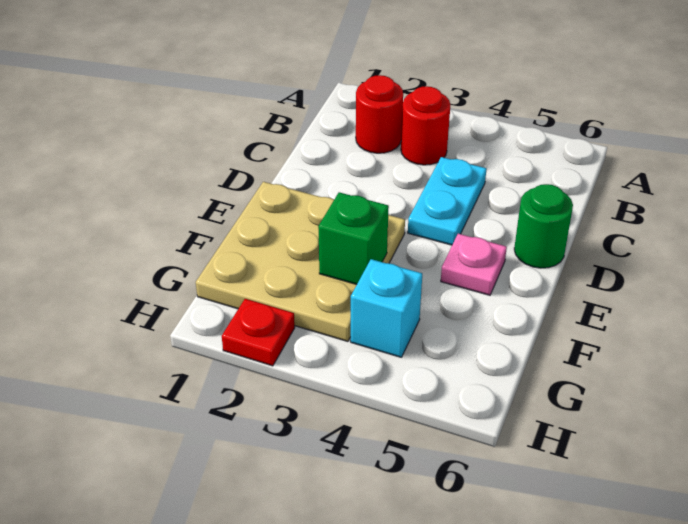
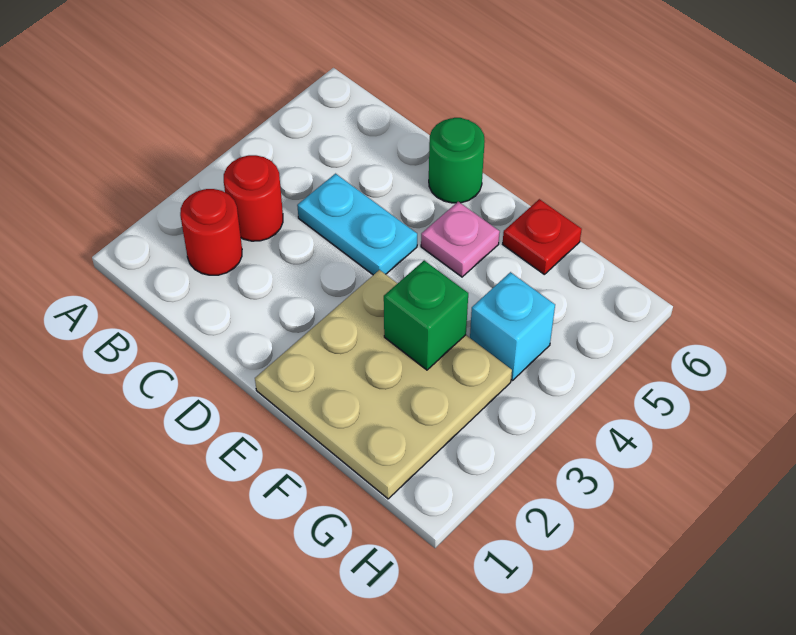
red 1x1 plate [222,299,295,366] -> red 1x1 plate moved to [503,199,582,274]

